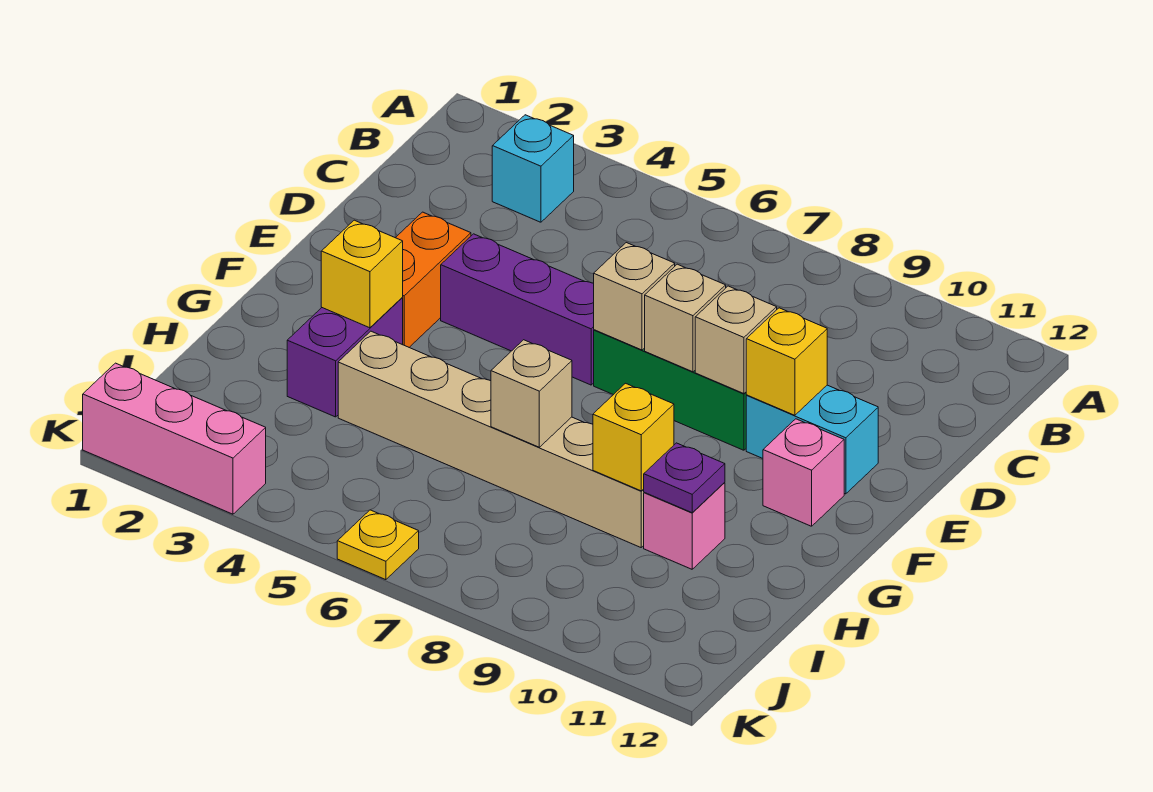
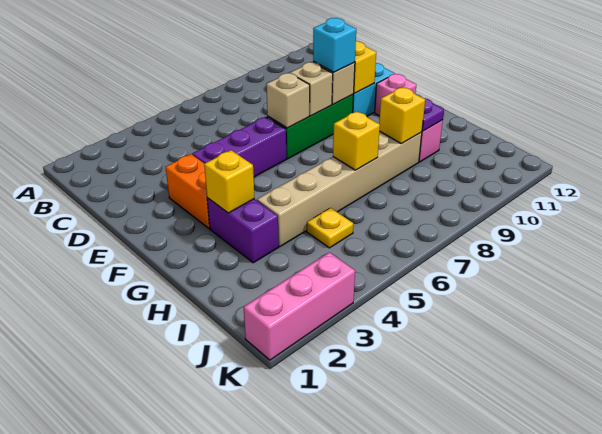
cyan 1x1 brick [492,115,574,222] -> cyan 1x1 brick moved to [313,18,356,72]
tan 1x1 brick [491,340,572,447] -> yellow 1x1 brick [333,111,380,170]
yellow 1x1 plate [337,510,419,580] -> yellow 1x1 plate moved to [307,208,353,248]

